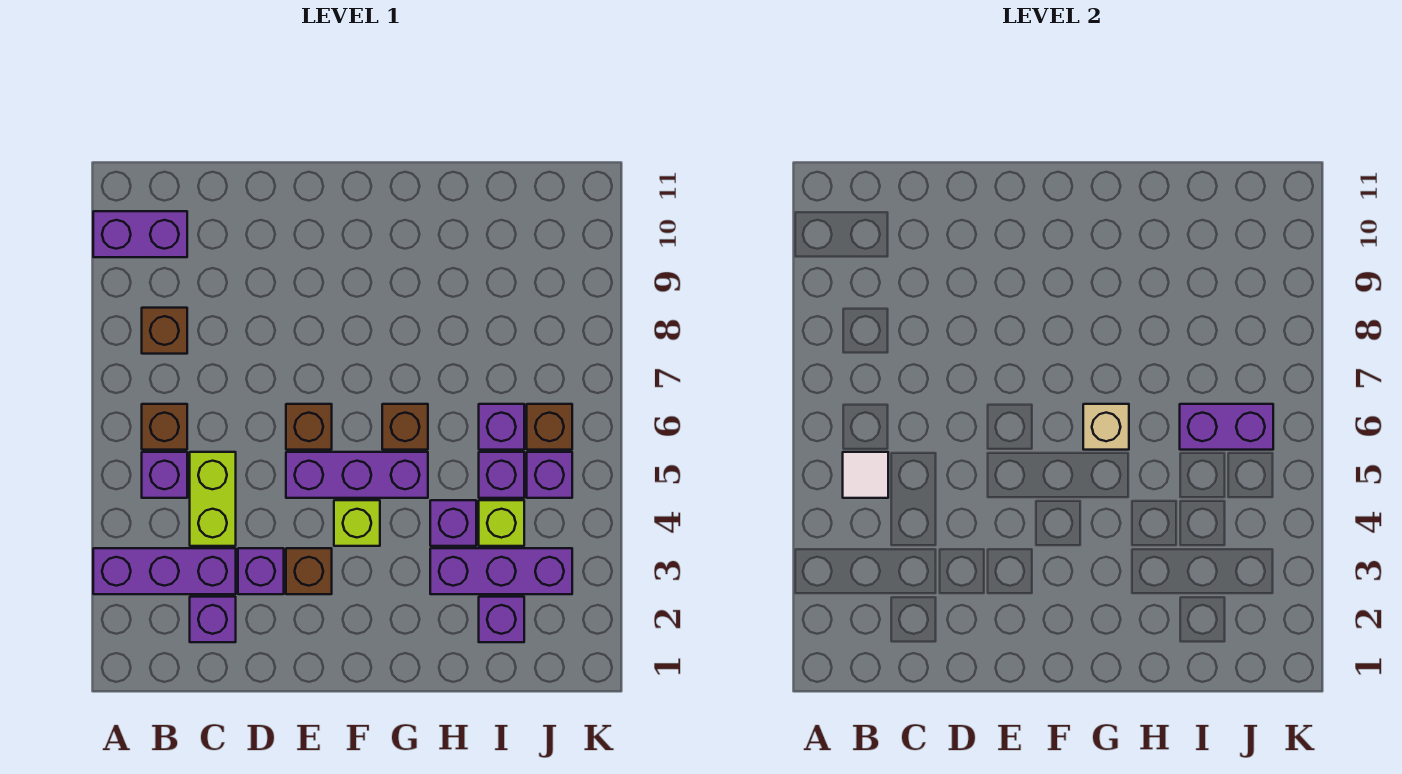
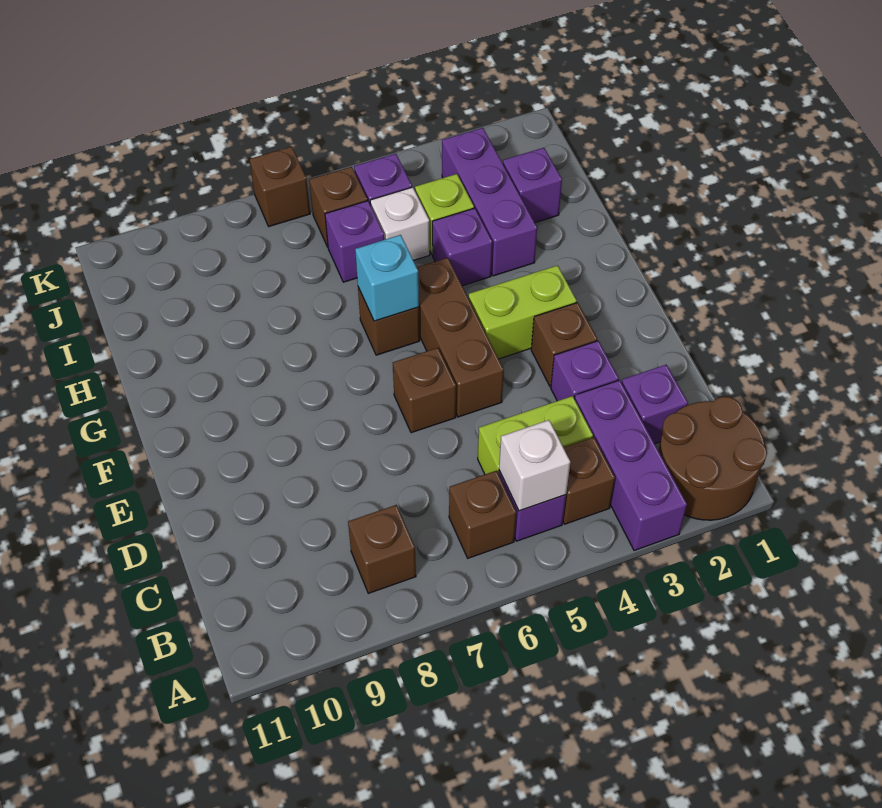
none -> brown 2x2 round brick [659,396,767,520]
purple 1x2 brick [93,211,187,257] -> none
none -> brown 1x1 brick [563,437,615,524]
white 1x1 tile [843,452,888,498] -> white 1x1 brick [499,420,570,511]
purple 1x3 brick [286,452,428,498] -> brown 1x3 brick [417,258,504,417]
lime 1x1 brick [334,500,380,546] -> lime 1x2 brick [468,265,577,359]
tan 1x1 brick [1083,404,1129,450] -> cyan 1x1 brick [355,235,419,321]
purple 1x1 brick [479,452,524,498] -> white 1x1 brick [370,187,430,261]
purple 1x2 brick [1180,404,1273,450] -> none
none -> brown 1x1 brick [250,147,310,226]

